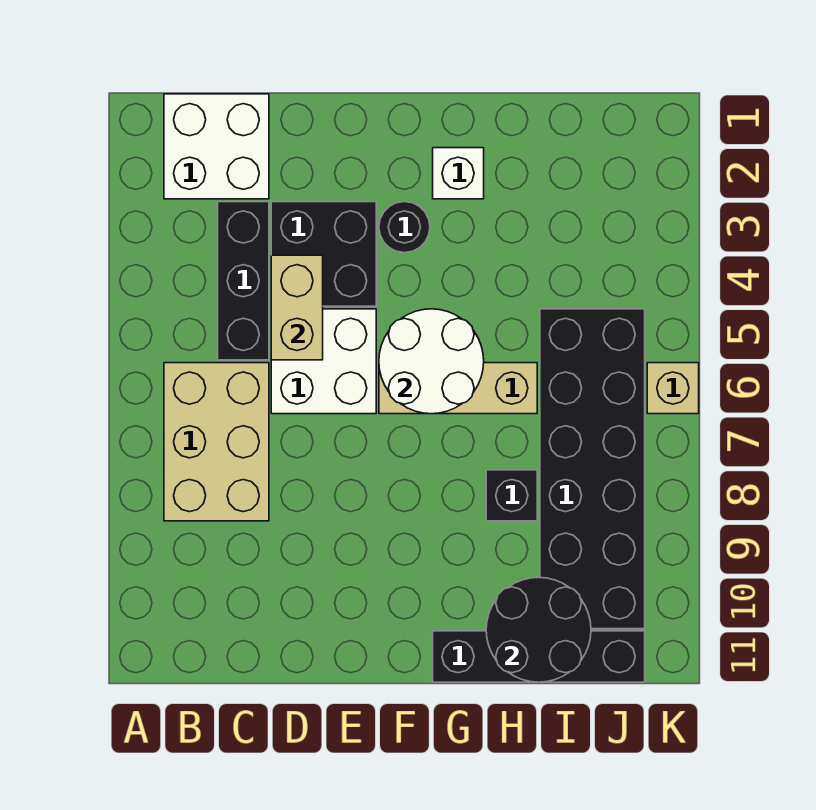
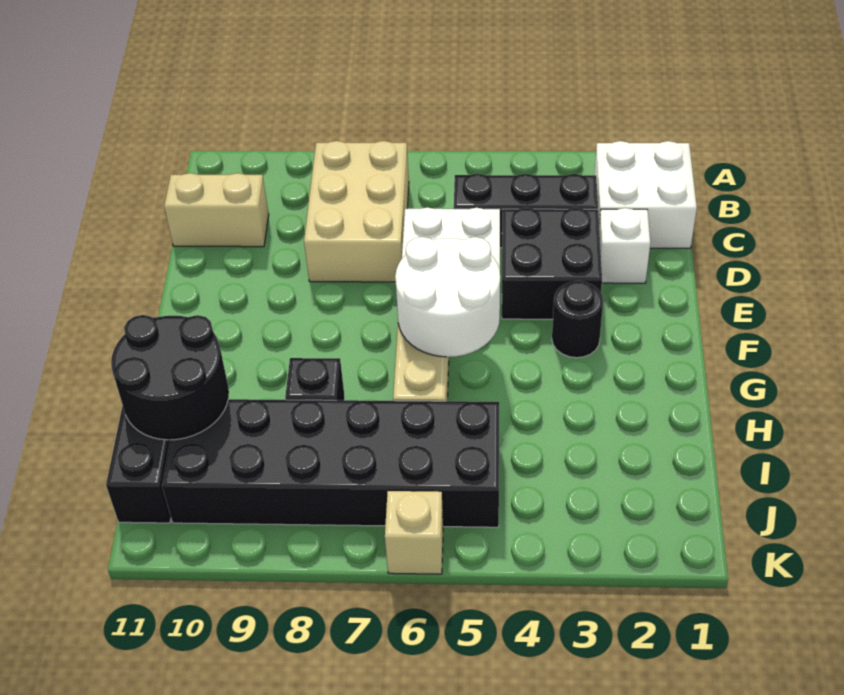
tan 2x3 brick [164,363,269,521] -> tan 2x3 brick turned to [304,141,409,282]
tan 1x2 brick [271,255,323,360] -> tan 1x2 brick moved to [164,173,269,247]
white 1x1 brick [433,148,484,199] -> white 1x1 brick moved to [599,208,650,283]

